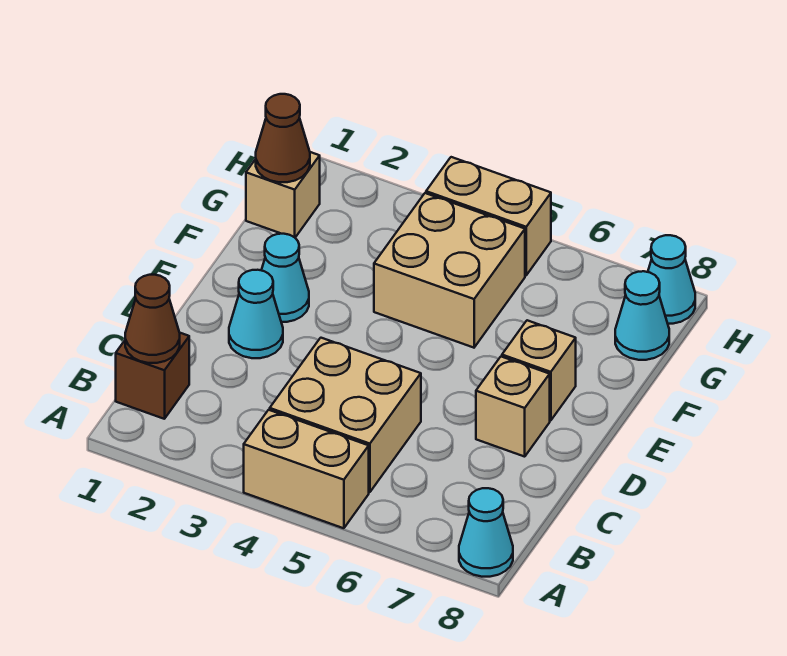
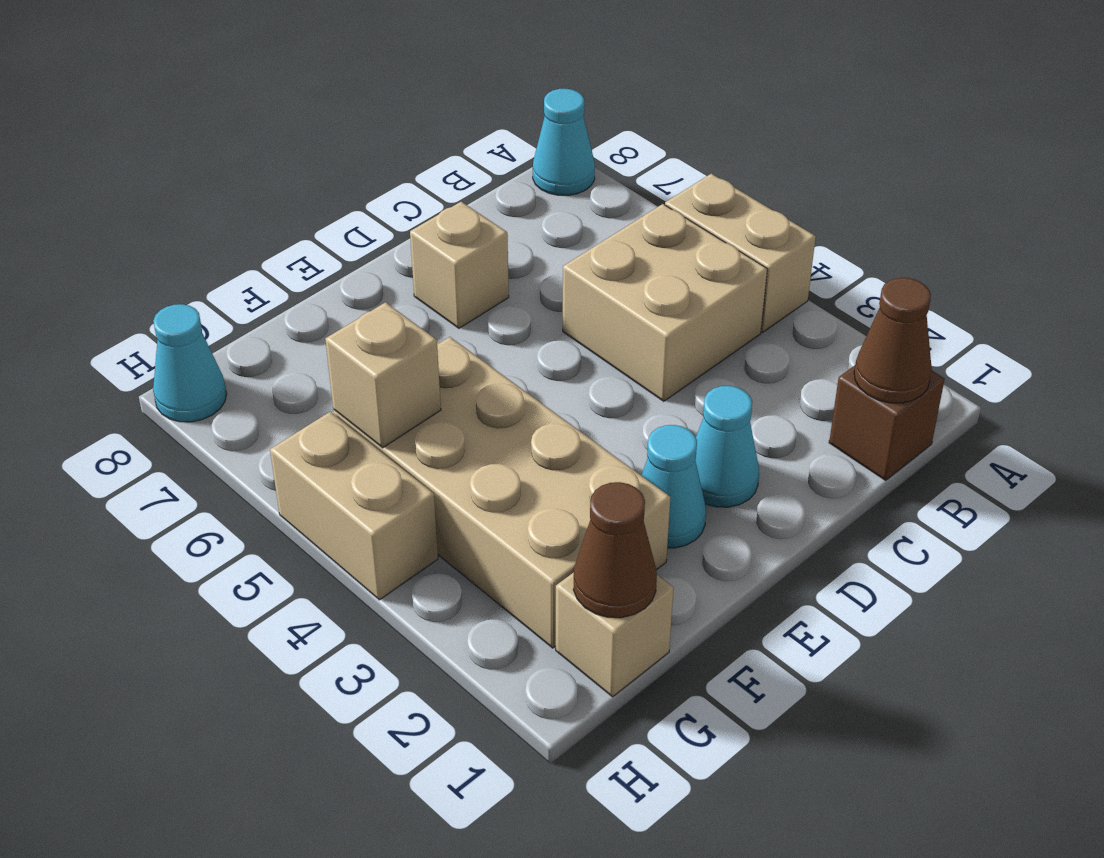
tan 1x1 brick [502,320,576,421] -> tan 1x1 brick moved to [325,302,441,448]
tan 2x2 brick [374,193,525,348] -> tan 2x4 brick [333,337,670,648]
cyan 1x1 cone [615,271,669,360] -> none

